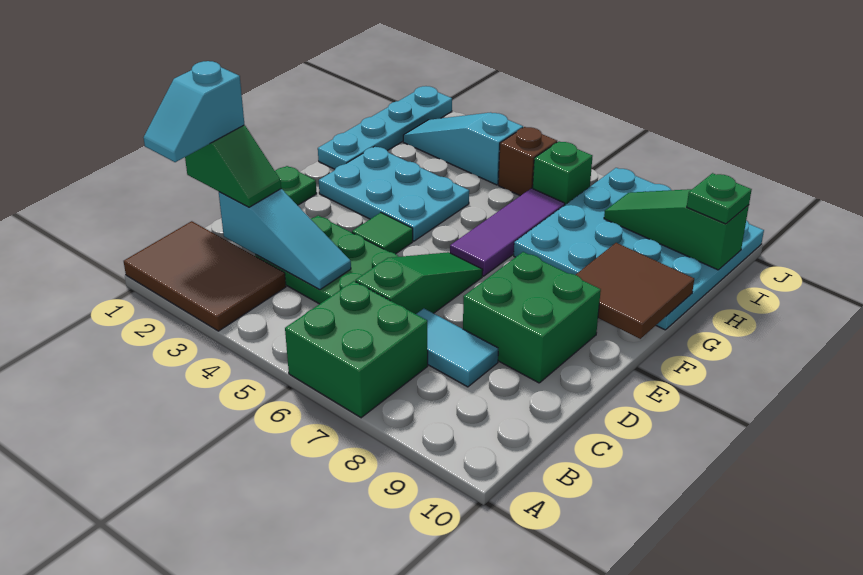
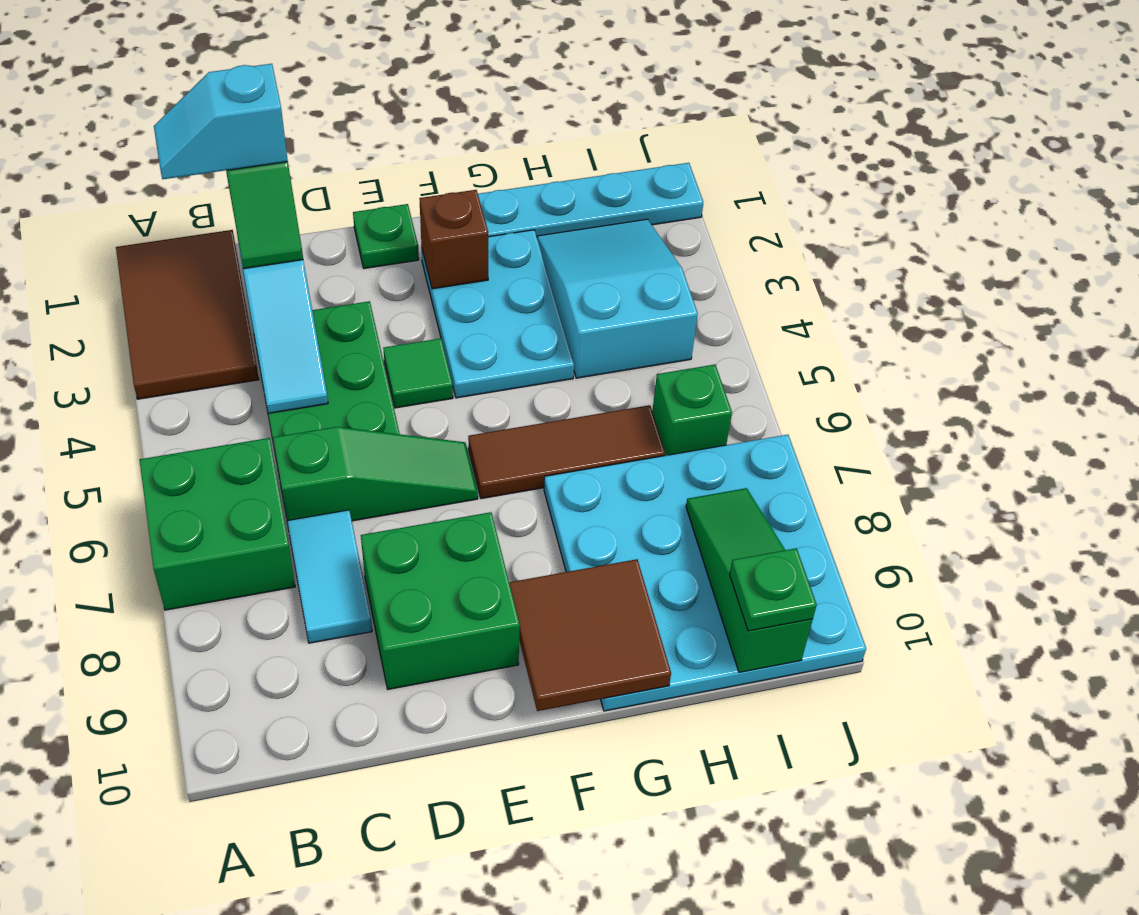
purple 1x3 tile [450,188,565,276] -> brown 1x3 tile [468,405,665,499]
cyan 1x3 slope [403,112,523,185] -> cyan 2x3 slope [537,219,698,378]
brown 1x1 brick [498,127,557,196] -> brown 1x1 brick moved to [419,190,488,289]

